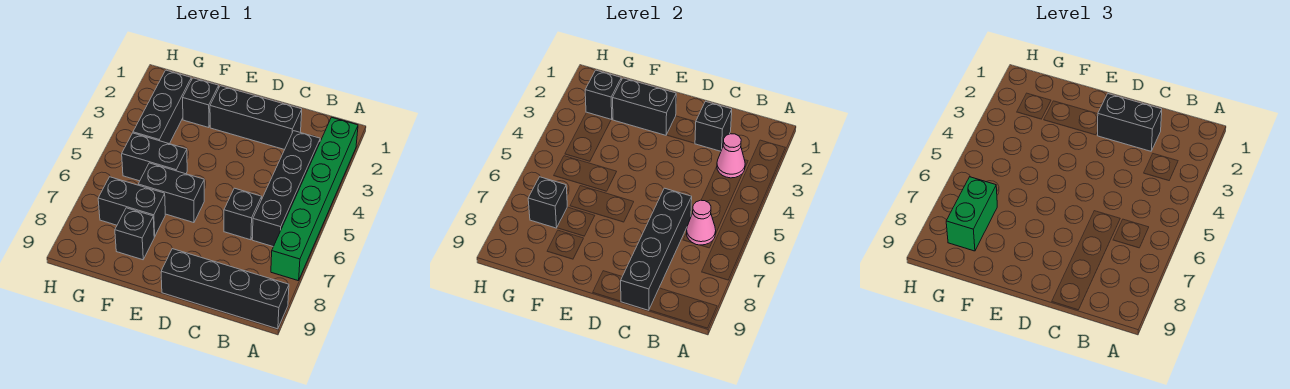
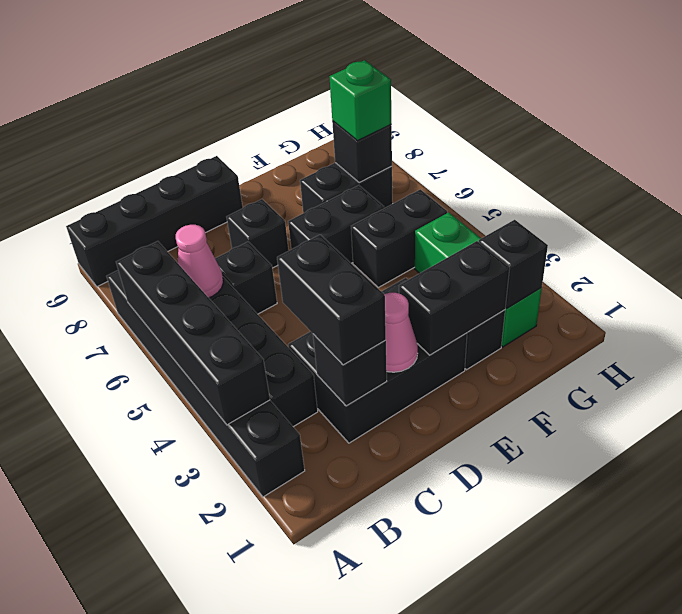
green 1x6 brick [271,117,358,281] -> black 1x6 brick [106,270,305,497]
pink 1x1 cone [717,134,745,178] -> pink 1x1 cone moved to [384,293,418,372]
black 1x3 brick [210,86,302,150] -> black 2x3 brick [288,278,467,443]
black 1x2 brick [1098,94,1162,151] -> black 1x2 brick turned to [277,235,386,365]
black 1x4 brick [621,188,692,310] -> black 1x4 brick moved to [116,241,270,425]
black 1x1 brick [115,208,154,260] -> black 1x1 brick moved to [226,199,289,268]
black 1x3 brick [133,70,191,144] -> green 1x3 brick [415,212,542,347]
green 1x2 brick [946,177,997,251] -> green 1x1 brick [329,60,391,141]

